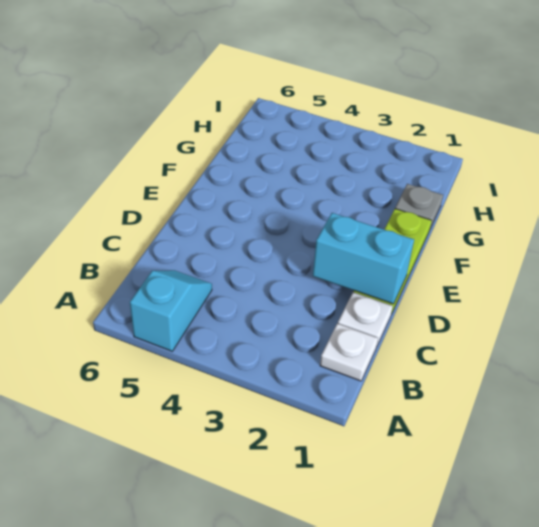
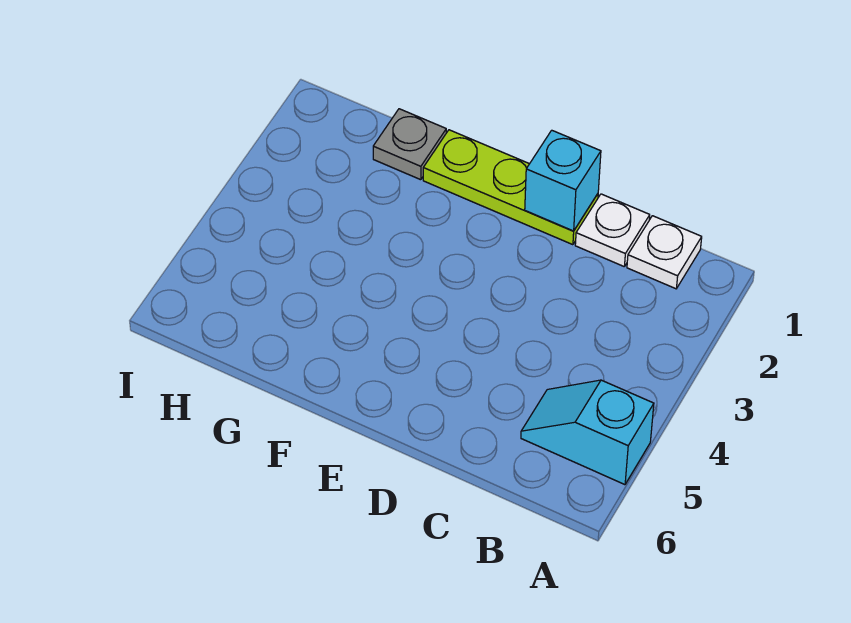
cyan 1x2 brick [313,213,414,304] -> cyan 1x1 brick [525,130,601,231]

